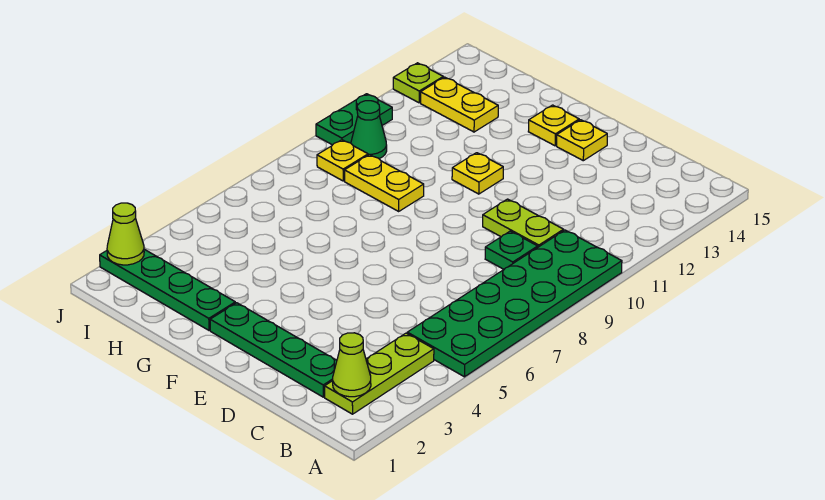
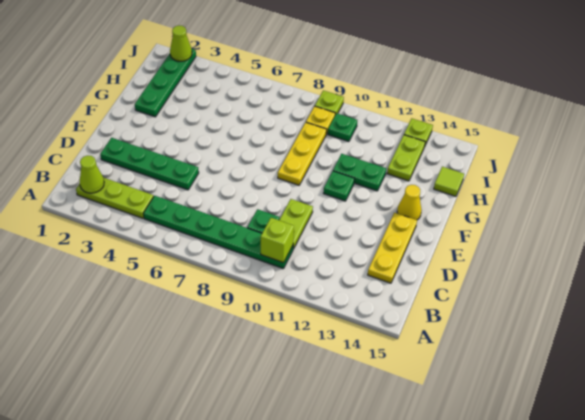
green 2x6 plate [407,230,622,377] -> green 1x6 plate [143,196,293,269]
none -> lime 1x1 brick [261,218,294,263]
green 1x4 plate [210,303,337,397] -> green 1x4 plate turned to [100,138,199,190]
yellow 1x1 plate [557,120,607,161] -> yellow 1x3 plate [368,213,417,283]
yellow 1x1 plate [452,153,503,194] -> green 1x1 plate [323,171,355,201]
yellow 1x1 plate [528,105,579,146] -> yellow 1x1 cone [397,185,422,220]
yellow 1x2 plate [344,155,424,211] -> yellow 1x3 plate [278,122,327,185]
yellow 1x2 plate [421,77,498,132] -> lime 1x2 plate [387,135,425,181]
none -> lime 1x1 tile [434,167,464,196]
green 1x1 cone [351,101,387,158] -> green 1x1 plate [328,113,357,142]
none -> lime 1x1 plate [315,90,344,115]
green 1x2 plate [316,94,392,145] -> green 1x2 plate moved to [333,154,386,191]

